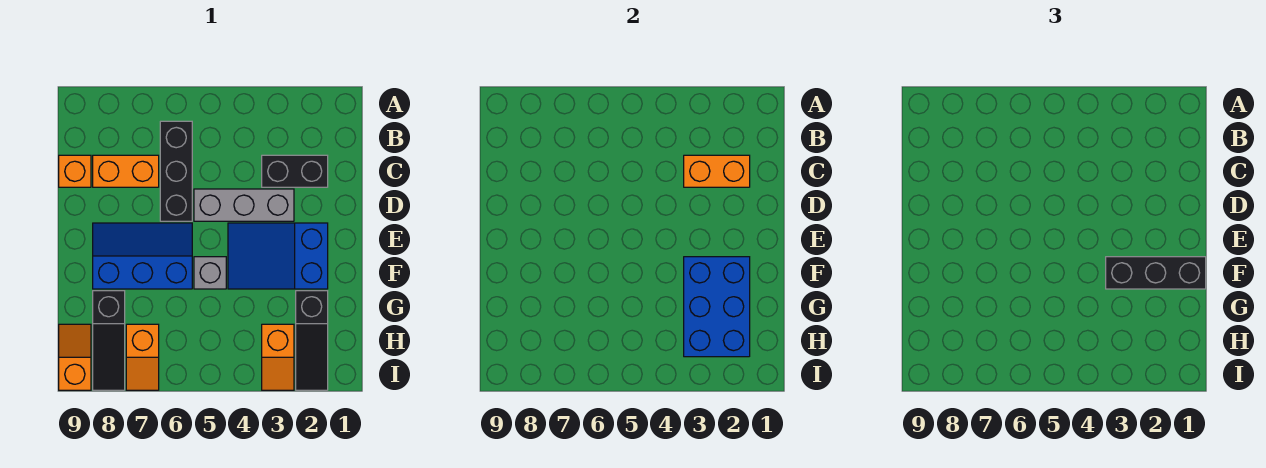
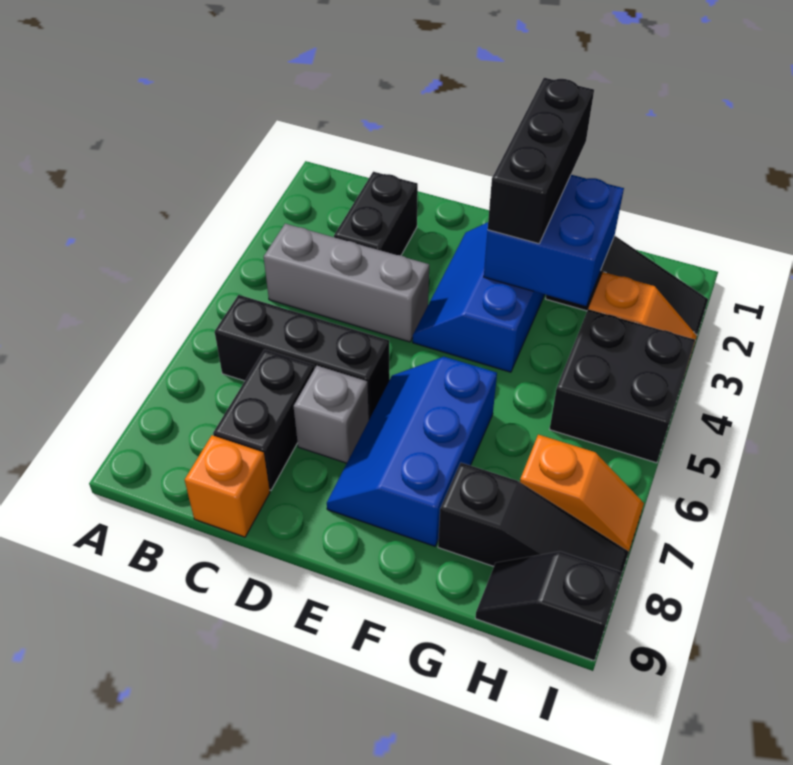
orange 1x2 brick [684,155,750,187] -> none
orange 1x2 brick [93,155,159,187] -> black 1x2 brick [213,349,314,490]
grey 1x3 brick [194,189,294,221] -> grey 1x3 brick turned to [264,224,429,342]
blue 2x3 slope [228,223,328,289] -> blue 2x3 slope turned to [413,222,545,372]
blue 2x3 brick [684,257,750,357] -> blue 2x2 brick [484,175,624,306]
grey 1x1 brick [194,257,226,289] -> grey 1x1 brick moved to [294,366,369,463]
none -> black 2x2 brick [550,309,695,463]
orange 1x2 slope [59,324,91,390] -> black 1x2 slope [475,551,622,660]

